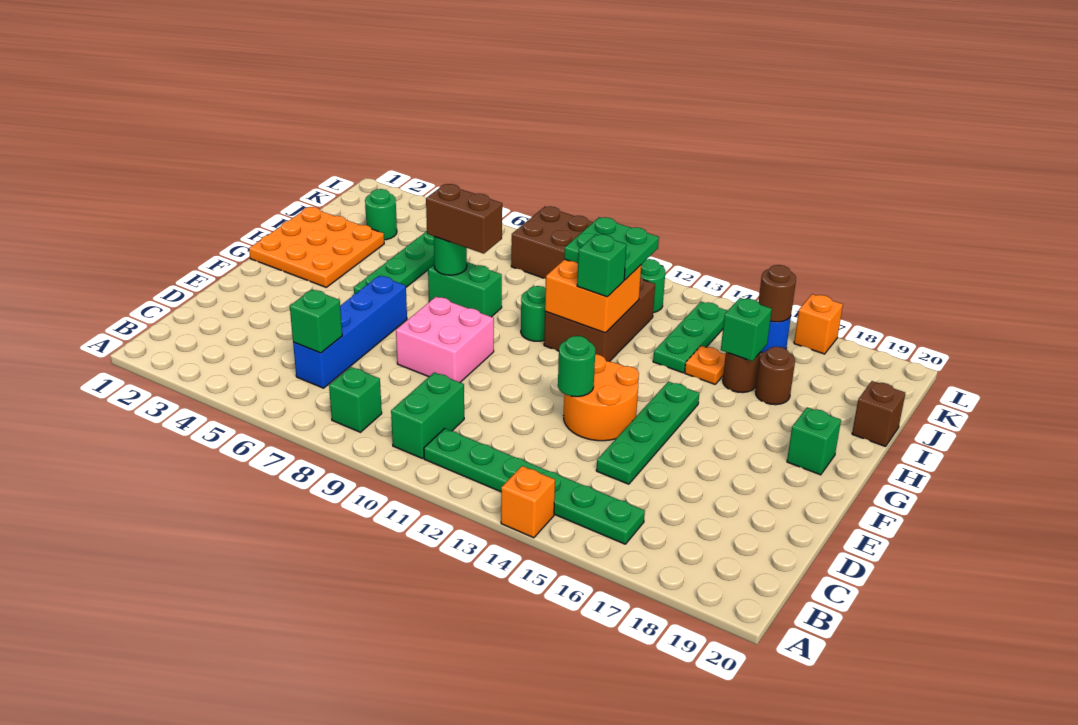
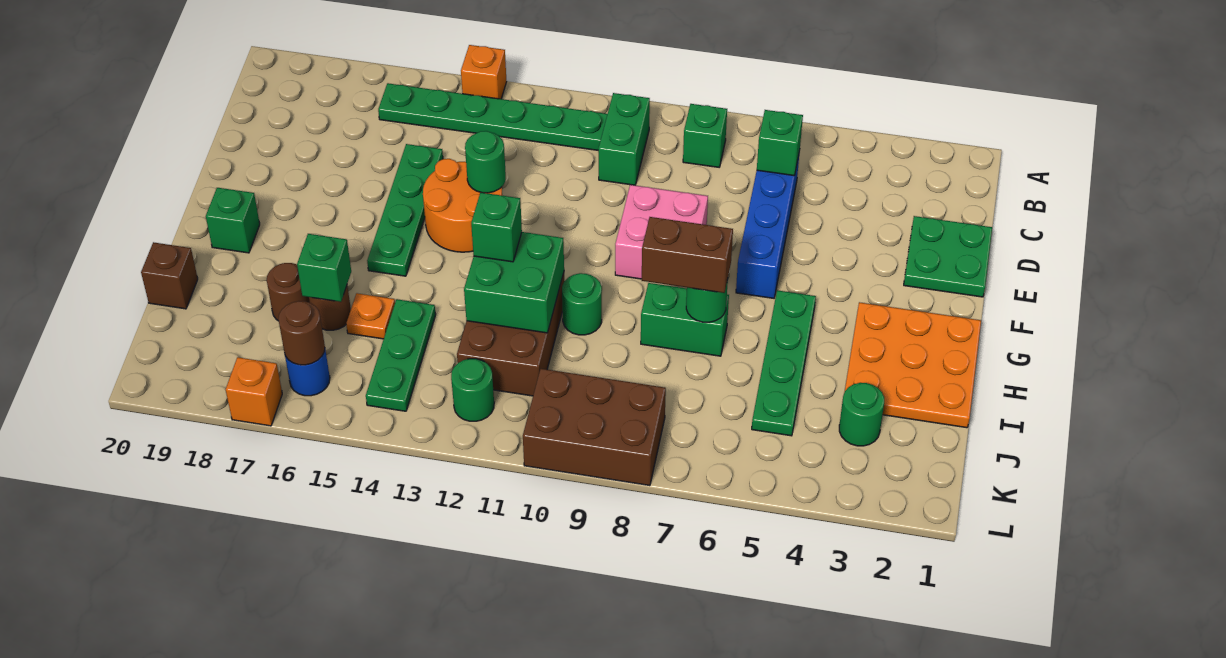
orange 2x2 brick [545,259,641,333] -> green 2x2 brick [464,232,564,333]
green 2x2 plate [564,217,659,280] -> green 2x2 plate moved to [904,216,992,297]

